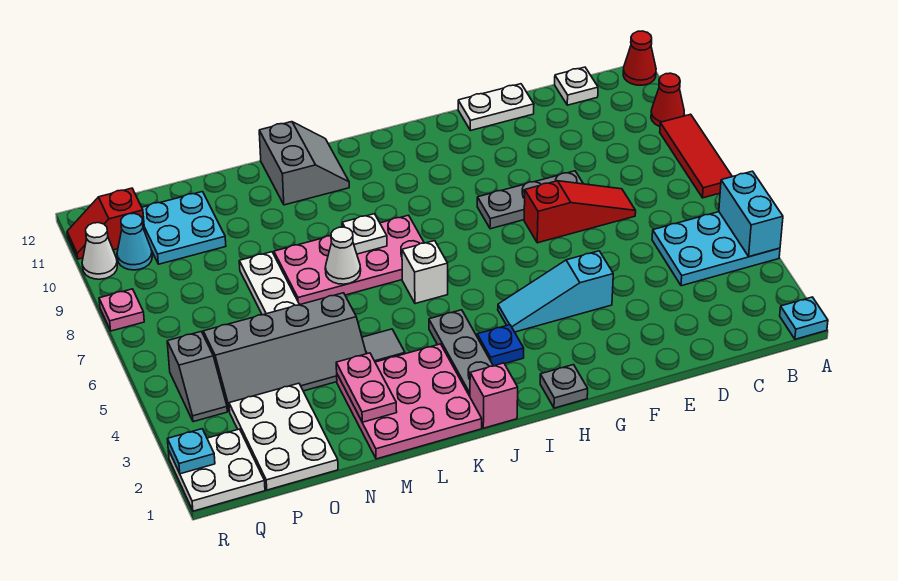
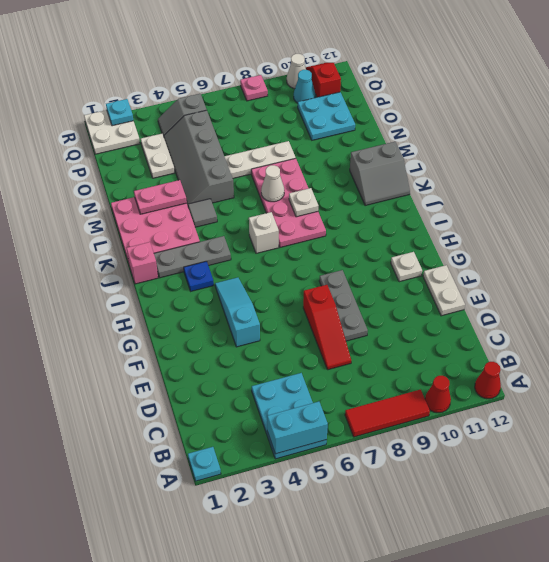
white 1x1 plate [555,67,598,105] -> white 1x1 plate moved to [391,252,422,282]
grey 1x1 plate [540,365,588,408] -> none
white 2x3 plate [229,383,338,490] -> white 1x2 plate [141,134,175,178]

